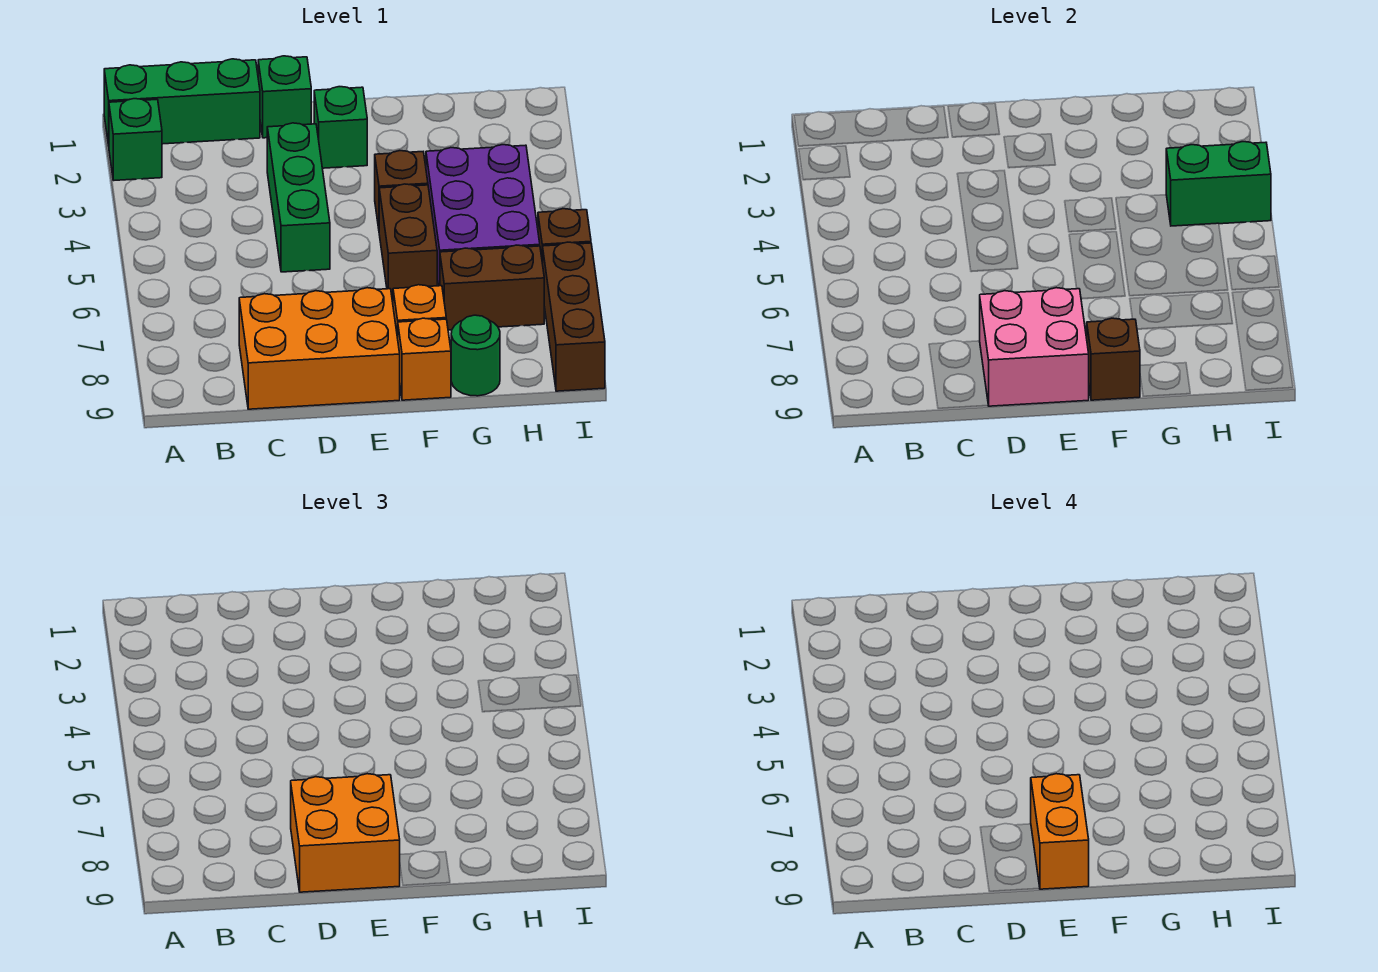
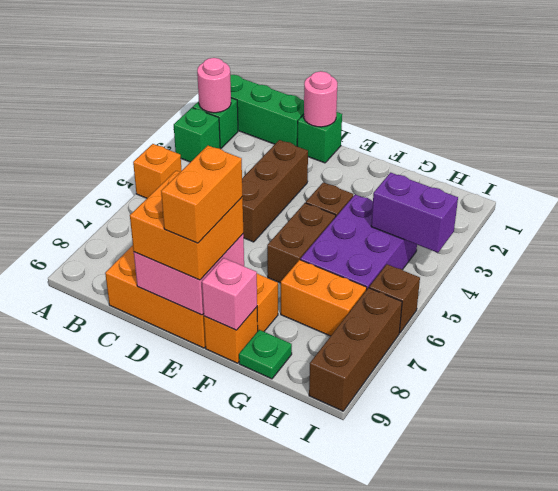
none -> pink 1x1 round brick [197,58,231,113]
none -> orange 1x1 brick [133,144,182,198]
none -> pink 1x1 round brick [304,71,337,127]
green 1x3 brick [267,123,330,272] -> brown 1x3 brick [242,140,308,242]
green 1x1 brick [314,87,367,168] -> green 1x1 brick moved to [174,108,220,162]
brown 1x1 brick [1087,318,1140,400] -> pink 1x1 brick [202,258,257,330]
brown 1x2 brick [440,245,544,330] -> orange 1x2 brick [281,260,367,336]
green 1x1 round brick [451,315,500,396] -> green 1x1 plate [239,330,292,379]
green 1x2 brick [1166,142,1271,226] -> purple 1x2 brick [371,173,458,253]

